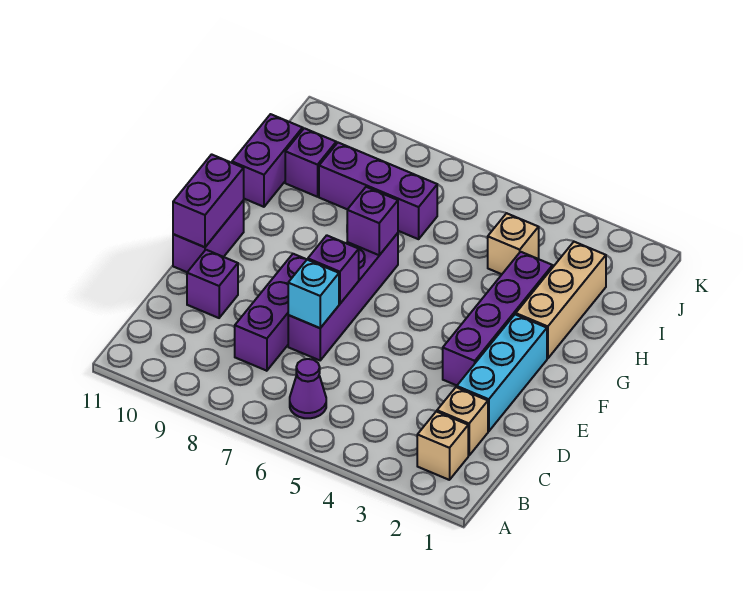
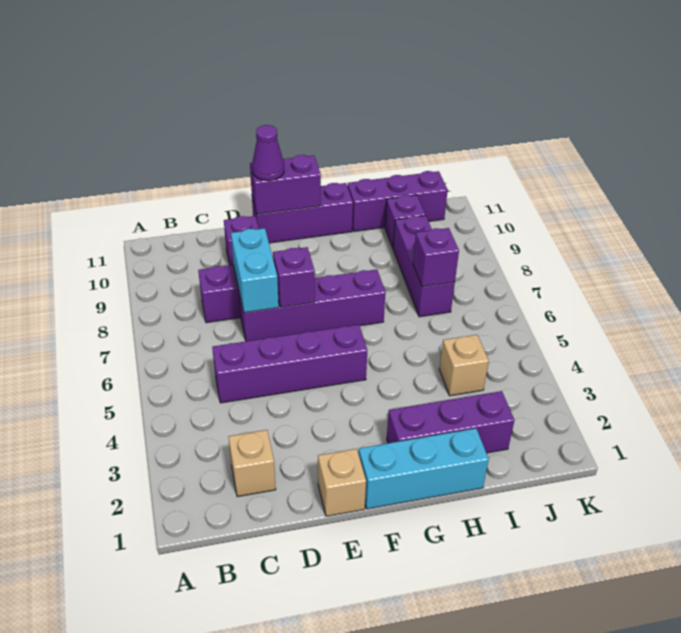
tan 1x1 brick [417,411,468,480] -> tan 1x1 brick moved to [318,449,366,516]
purple 1x1 cone [290,359,326,418] -> purple 1x1 cone moved to [252,125,284,181]
cyan 1x3 brick [457,314,547,431] -> cyan 1x3 brick moved to [359,428,489,509]
cyan 1x1 brick [288,260,339,328] -> cyan 1x2 brick [231,228,279,313]
purple 1x4 brick [443,252,553,385] -> purple 1x4 brick moved to [212,325,367,403]
purple 1x2 brick [173,200,244,272] -> purple 1x3 brick [252,183,353,243]
tan 1x3 brick [516,242,606,359] -> purple 1x3 brick [387,391,515,453]
purple 1x1 brick [347,187,398,255] -> purple 1x1 brick moved to [413,228,459,287]
purple 1x2 brick [232,114,303,207] -> purple 1x3 brick [347,171,448,231]

